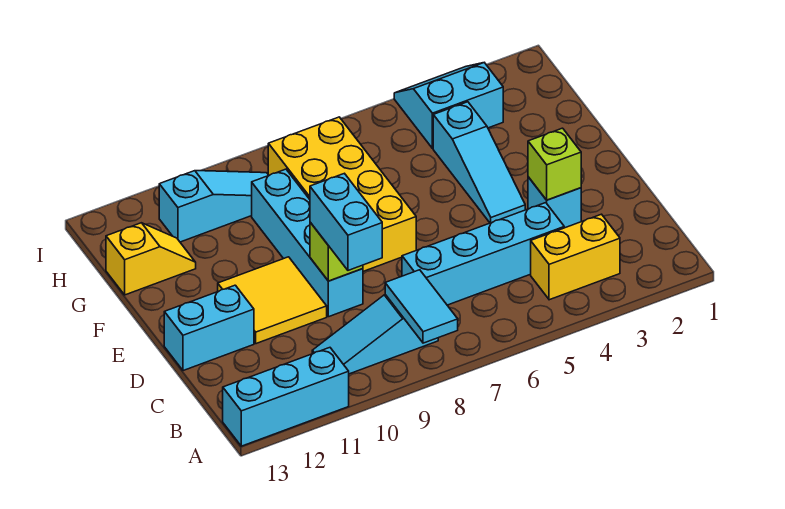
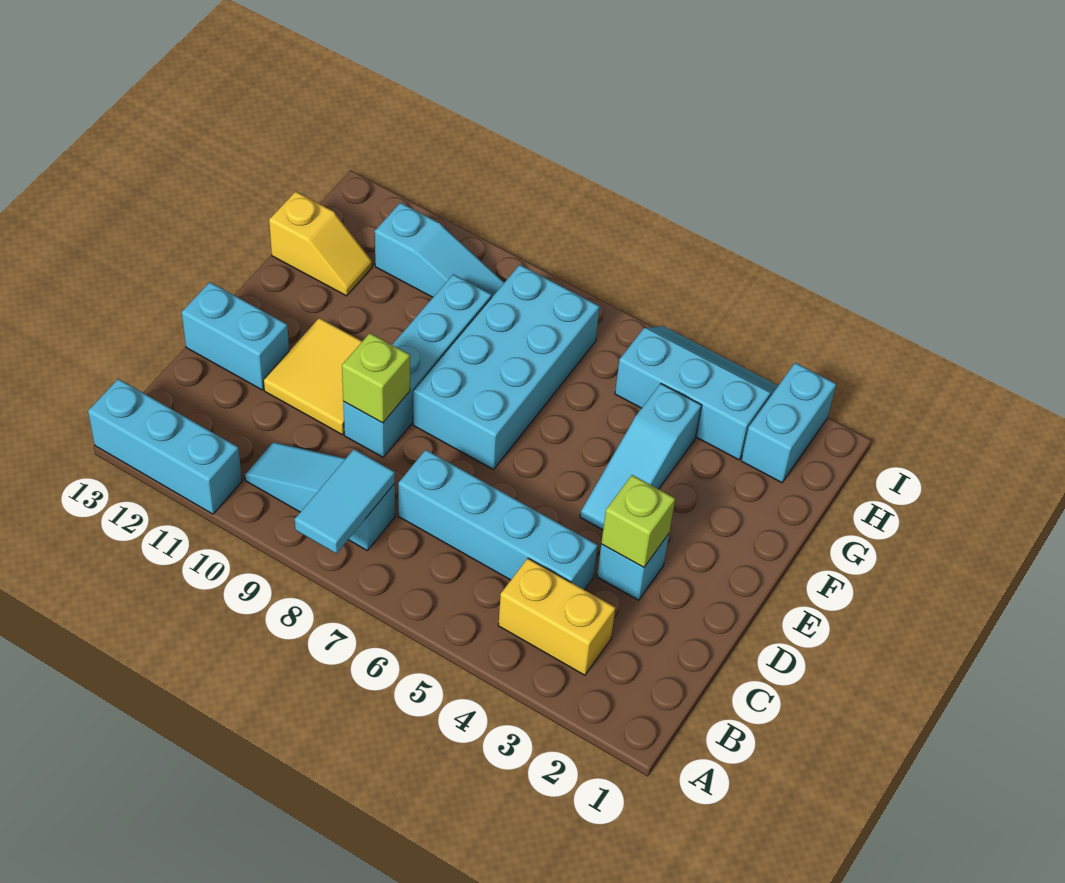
cyan 1x2 brick [310,173,382,270] -> cyan 1x2 brick moved to [741,363,836,483]
yellow 2x4 brick [268,117,416,271] -> cyan 2x4 brick [413,265,600,470]
cyan 2x2 slope [394,63,503,148] -> cyan 2x3 slope [615,326,778,460]

